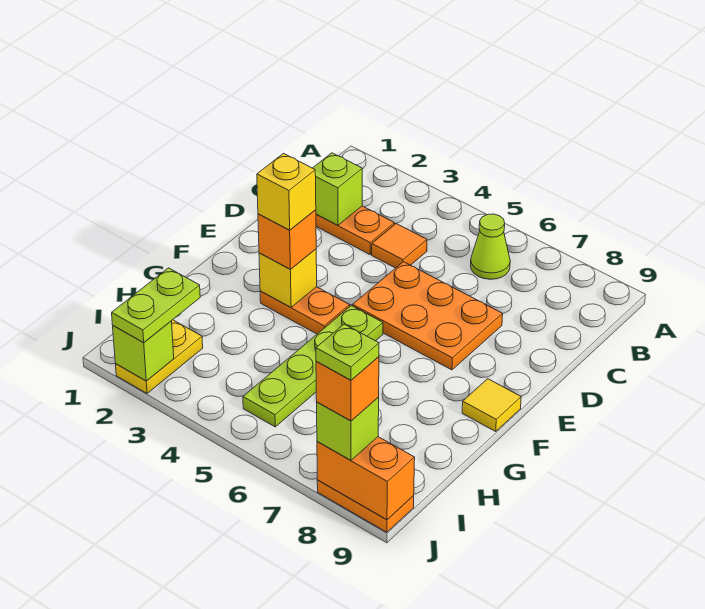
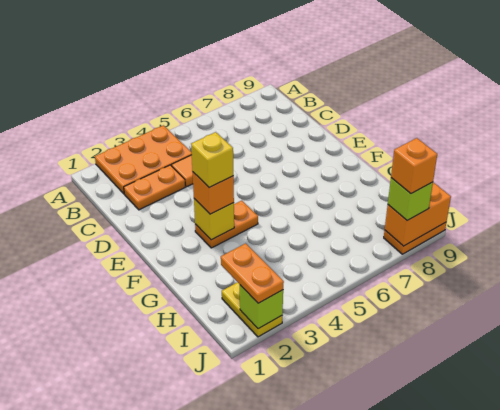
lime 1x1 cone [471,214,510,279] -> none
lime 1x1 brick [313,153,362,225] -> none
orange 2x3 plate [353,262,503,370] -> orange 2x3 plate moved to [95,125,192,194]
lime 1x4 plate [243,306,383,427] -> none
yellow 1x1 tile [462,379,521,431] -> none
lime 1x2 plate [112,268,200,343] -> orange 1x2 plate [221,243,284,303]
lime 1x1 plate [316,324,379,380] -> none

